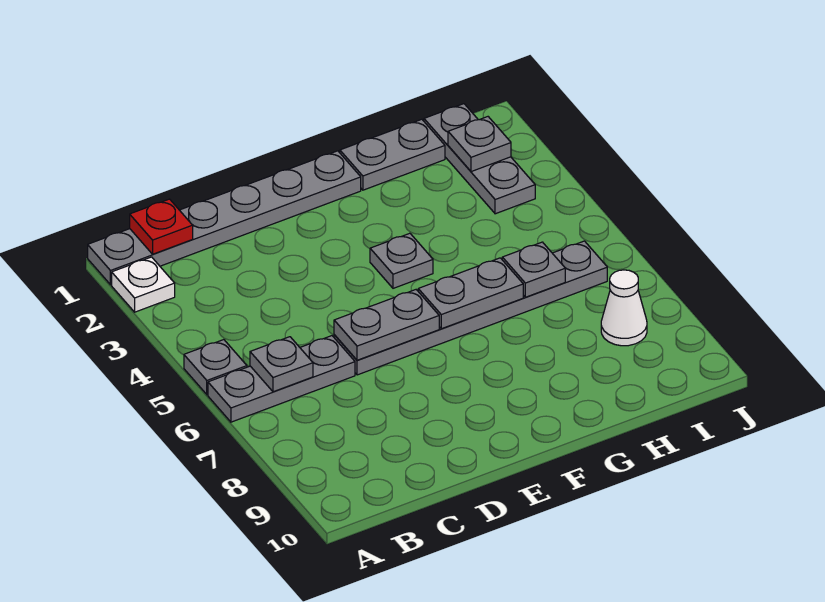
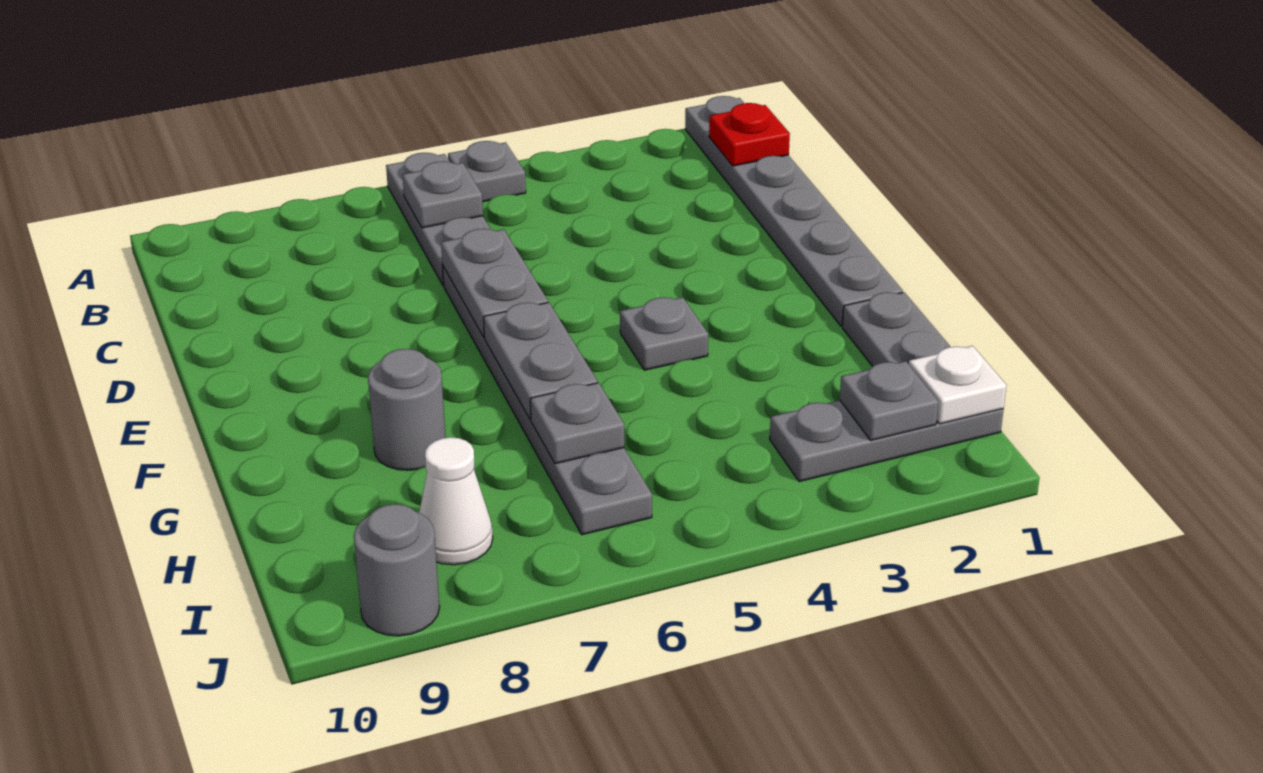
white 1x1 plate [112,257,175,312] -> white 1x1 plate moved to [909,346,1007,424]
none -> grey 1x1 round brick [368,349,446,470]
none -> grey 1x1 round brick [354,504,440,636]

